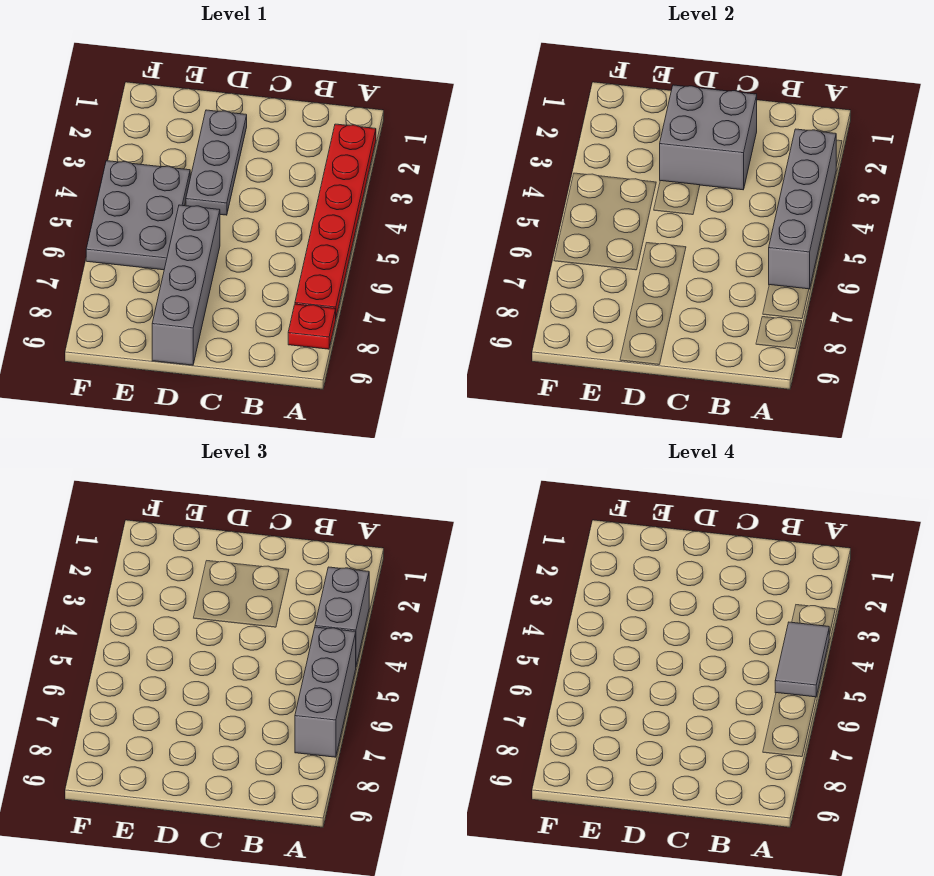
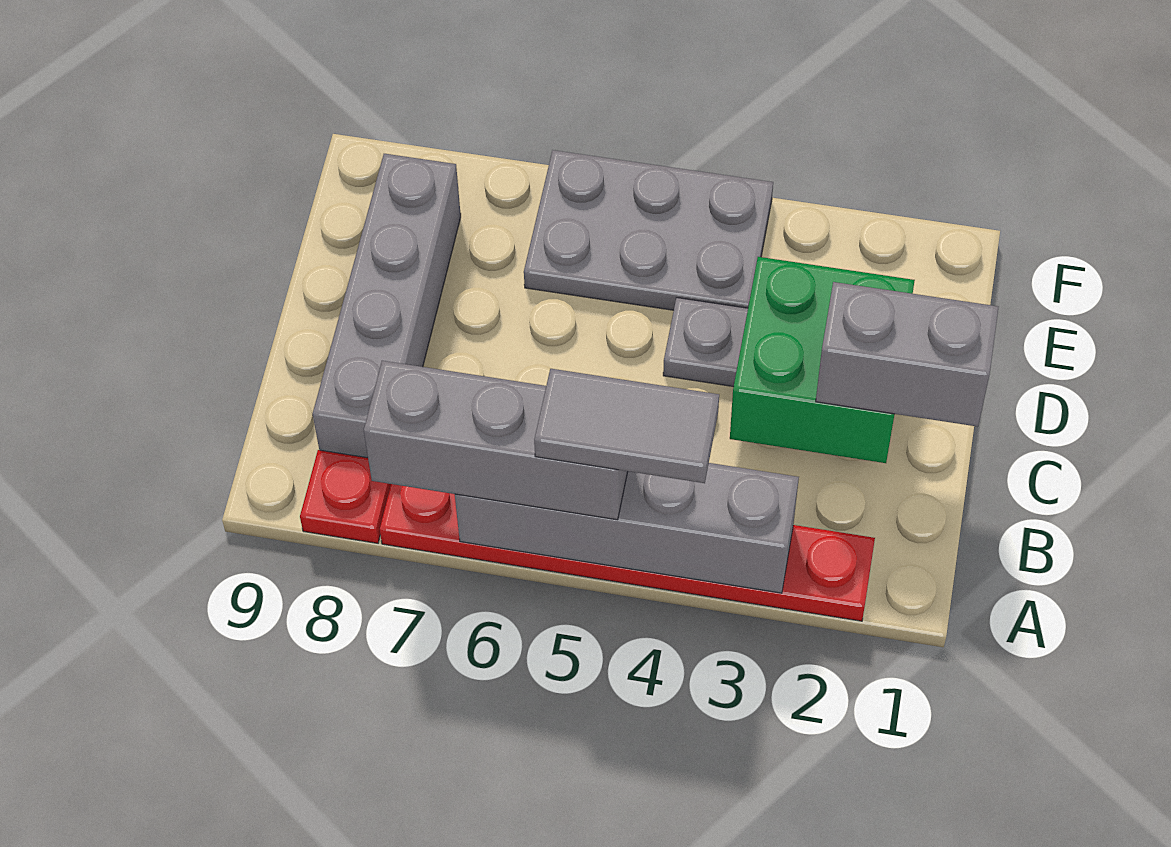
grey 1x2 brick [315,567,369,665] -> grey 1x2 brick moved to [816,282,998,427]
grey 2x2 brick [660,85,757,190] -> green 2x2 brick [730,257,915,463]
grey 1x4 brick [152,205,220,365] -> grey 1x4 brick turned to [312,154,461,458]

